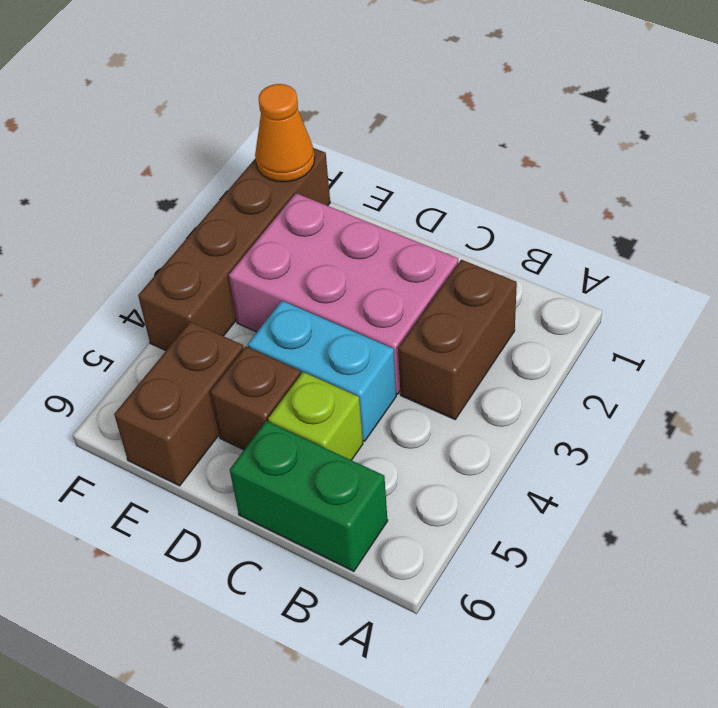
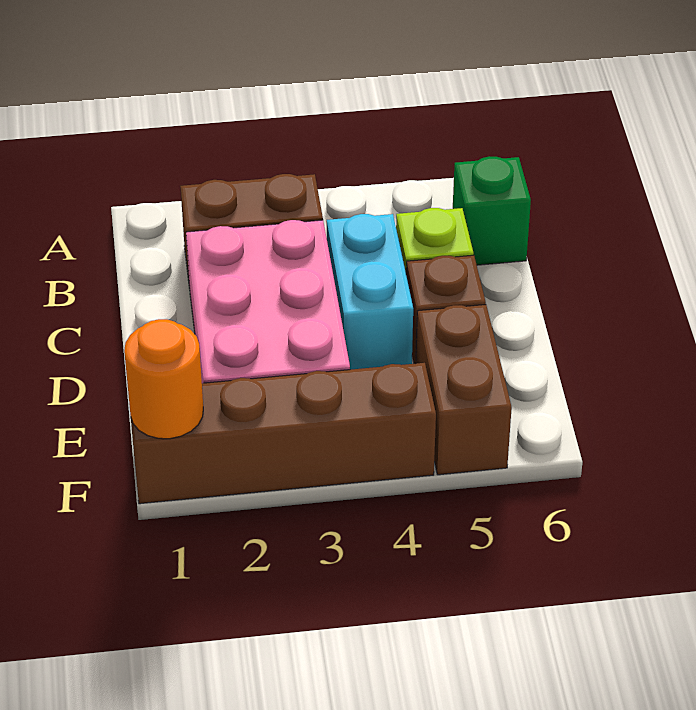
green 1x2 brick [230,421,388,571] -> green 1x1 brick [453,156,531,265]
brown 1x2 brick [114,322,244,486] -> brown 1x2 brick turned to [416,305,512,475]
orange 1x1 cone [255,84,315,182] -> orange 1x1 round brick [124,319,203,439]

